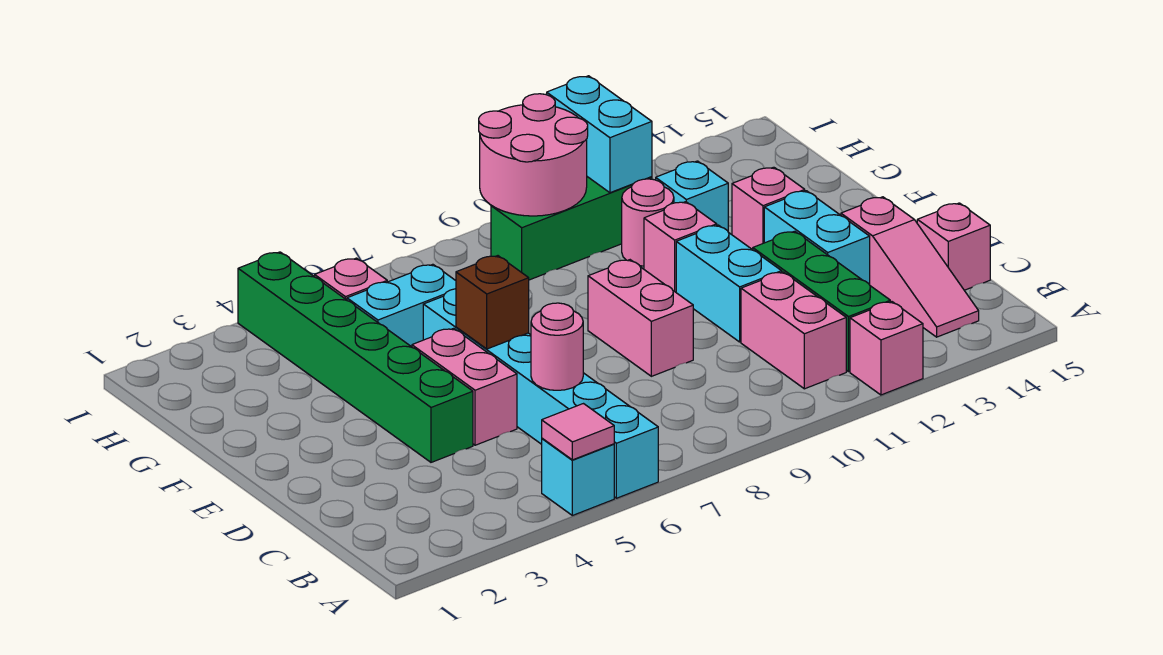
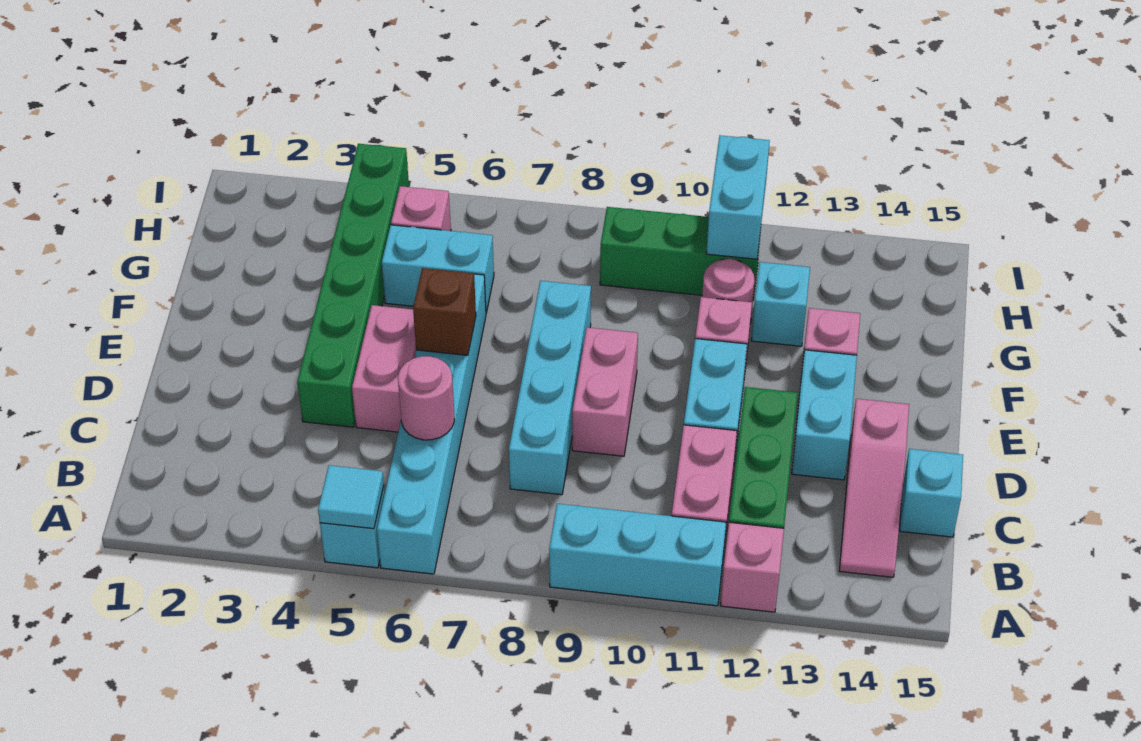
pink 1x1 tile [542,404,614,460] -> cyan 1x1 tile [318,465,384,529]
none -> cyan 1x3 brick [549,504,726,606]
none -> cyan 1x4 brick [509,281,591,495]
pink 1x1 brick [917,203,990,290] -> cyan 1x1 brick [900,449,963,537]
pink 2x2 round brick [479,94,588,216] -> none

